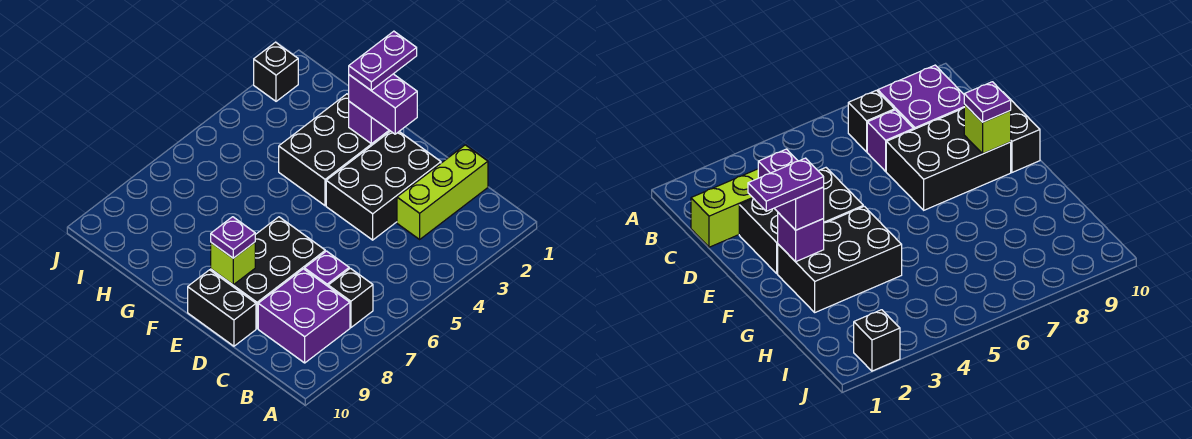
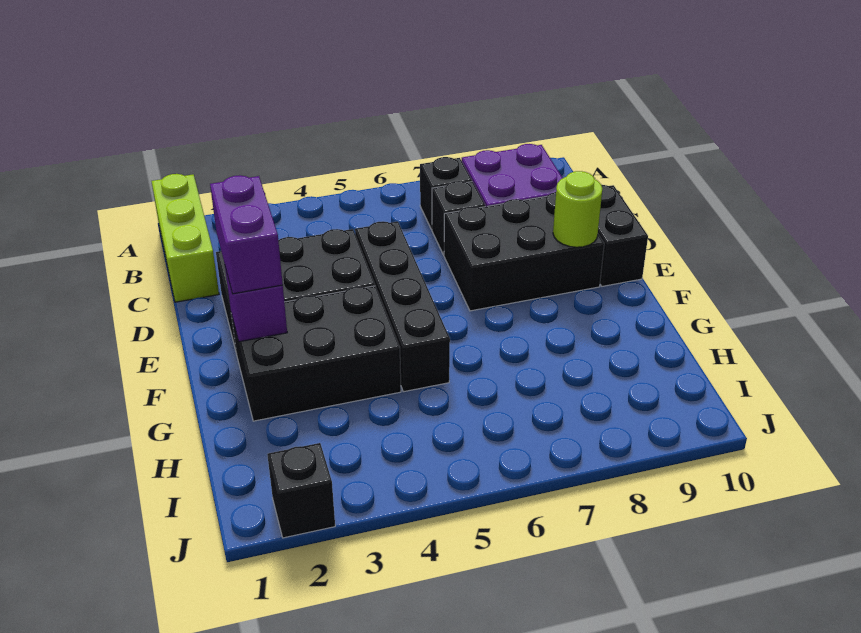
lime 1x3 brick [397,145,488,239] -> lime 1x3 brick turned to [152,174,219,302]
purple 1x1 brick [305,251,349,286] -> black 1x1 brick [432,181,485,255]
none -> black 1x4 brick [355,221,450,392]
lime 1x1 brick [211,242,255,285] -> lime 1x1 round brick [553,171,602,247]
purple 1x1 plate [211,217,255,258] -> none
purple 1x2 plate [349,31,417,90] -> none

